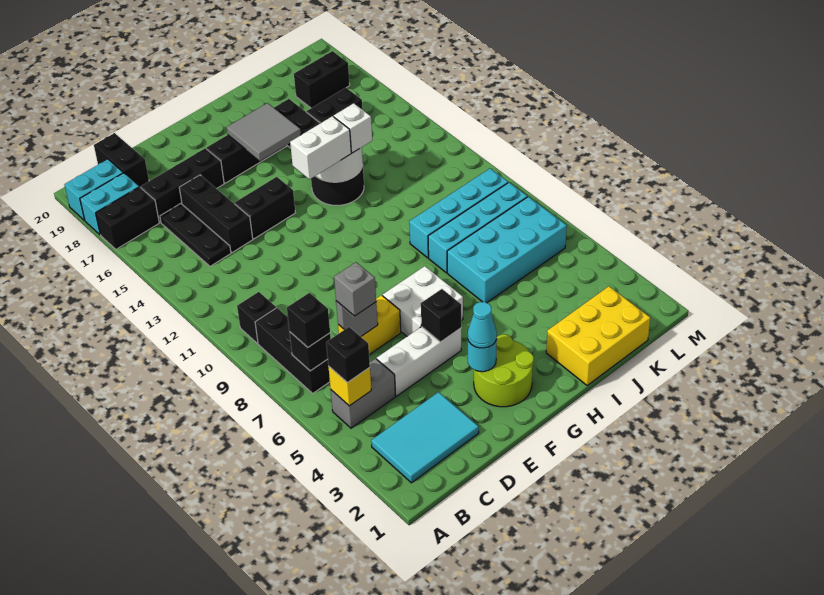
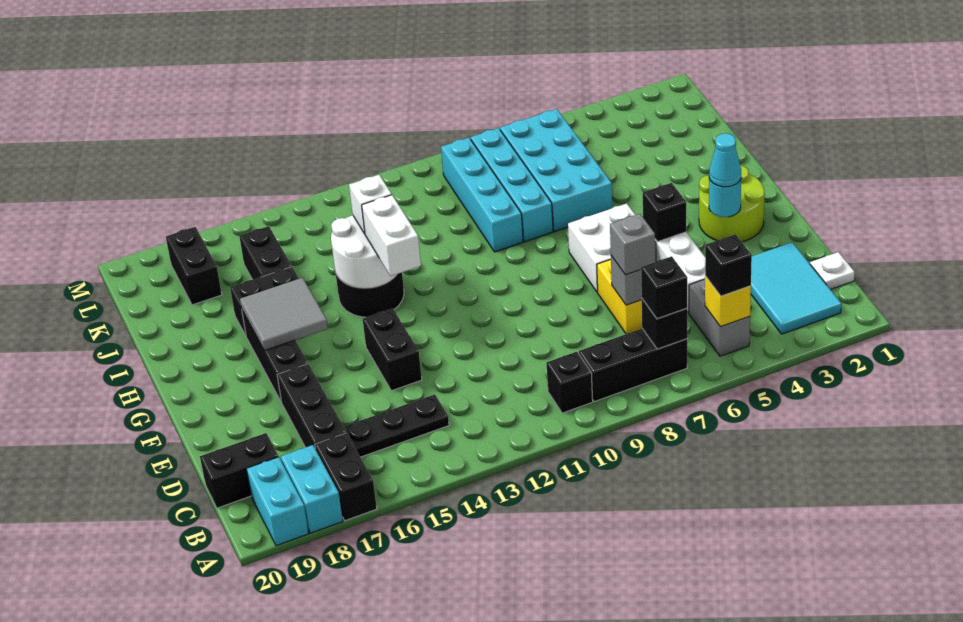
none -> white 1x1 plate [810,252,854,290]
black 1x3 brick [179,175,253,253] -> none
yellow 2x3 brick [546,286,650,385] -> none

